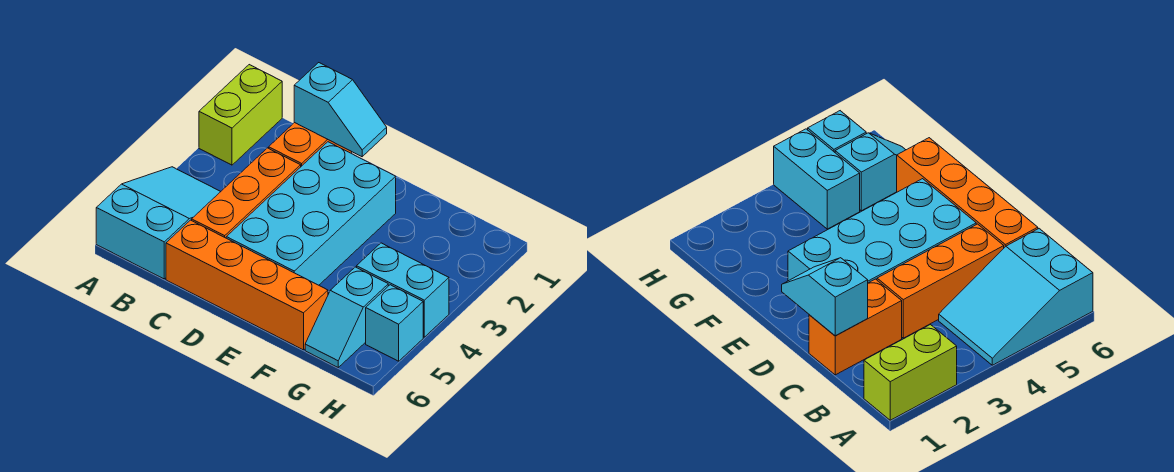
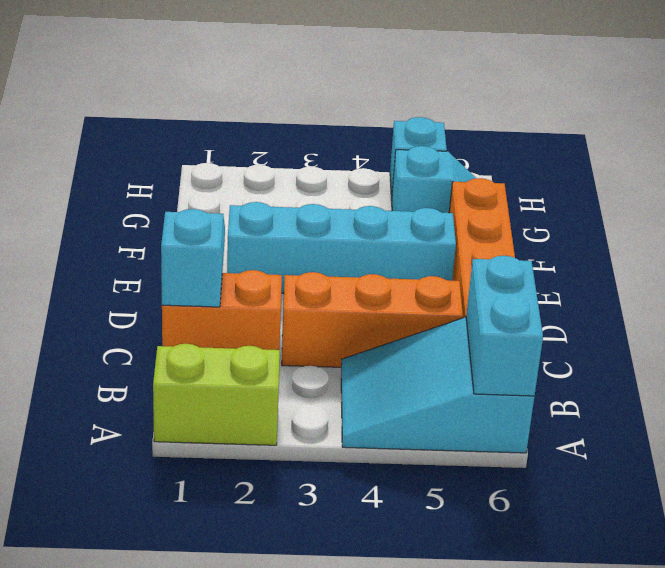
cyan 2x4 brick [226,142,396,285] -> cyan 1x4 brick [227,202,456,293]
cyan 1x2 brick [357,243,449,337] -> cyan 1x2 brick moved to [466,256,543,396]

